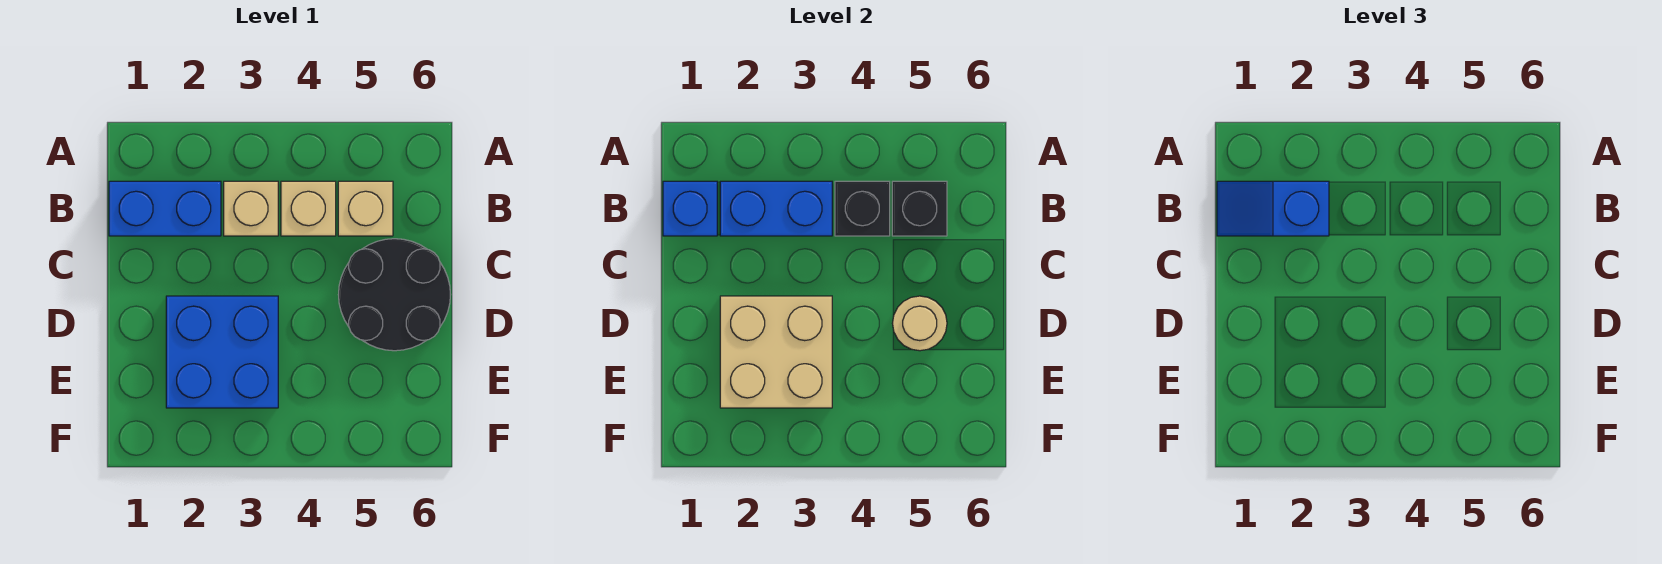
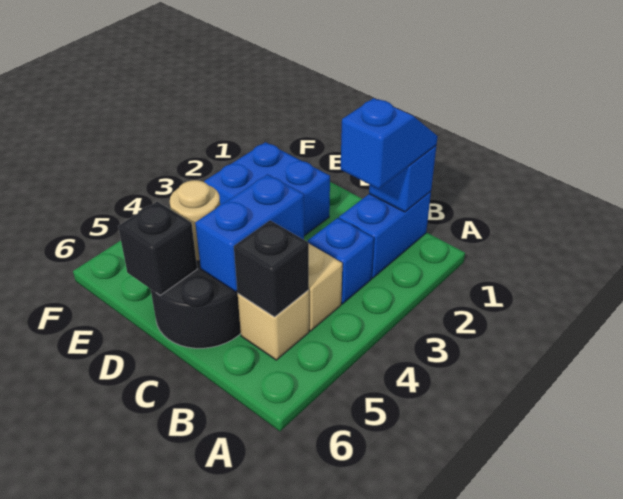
blue 1x2 brick [720,181,832,236] -> blue 1x2 brick moved to [195,174,304,292]
tan 1x1 brick [224,181,278,236] -> blue 1x1 brick [307,218,374,304]
black 1x1 brick [835,181,890,236] -> black 1x1 brick moved to [118,201,197,295]
tan 2x2 brick [720,296,832,408] -> none

